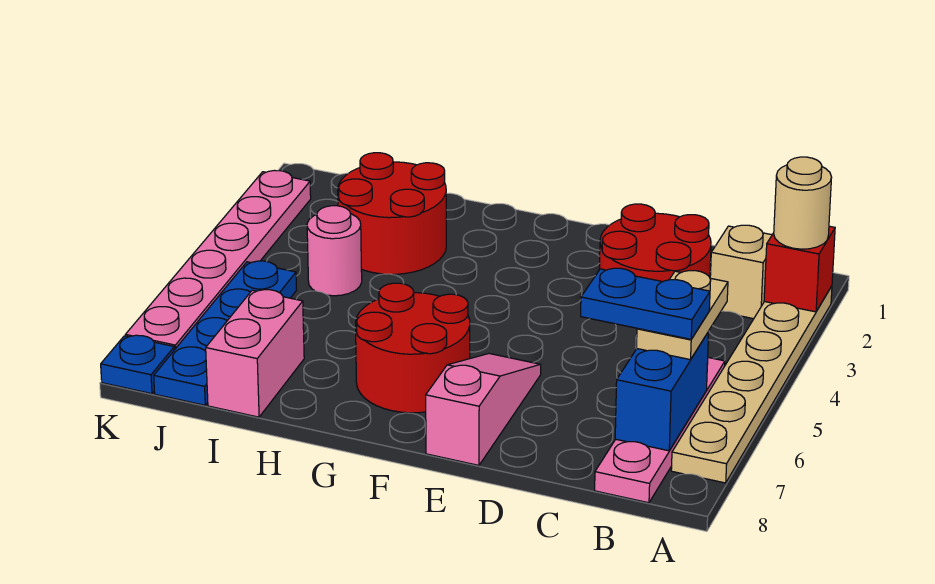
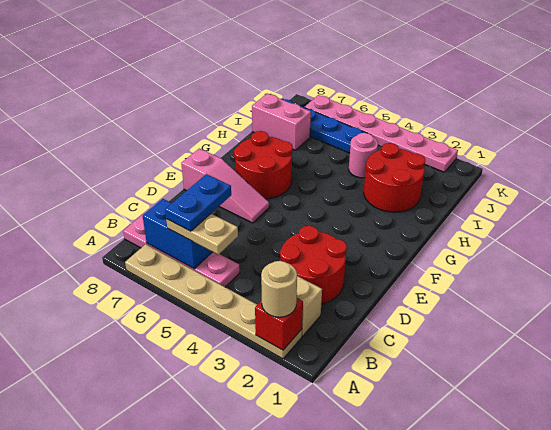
blue 1x1 plate [101,335,174,394] -> none

